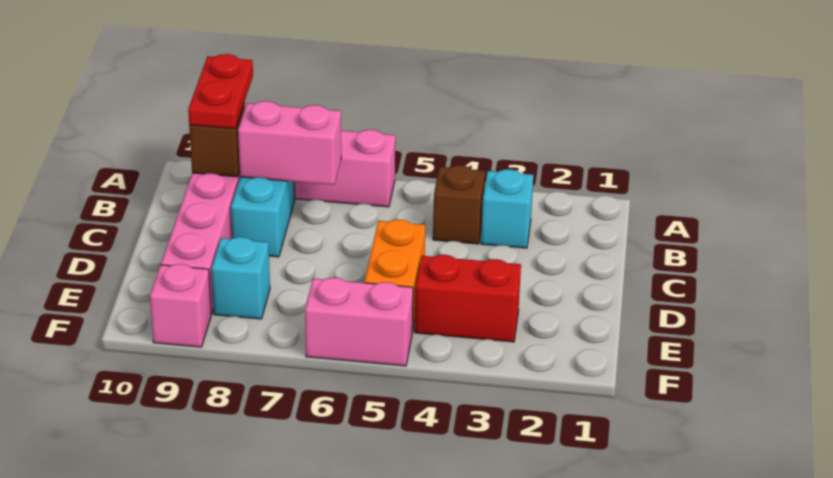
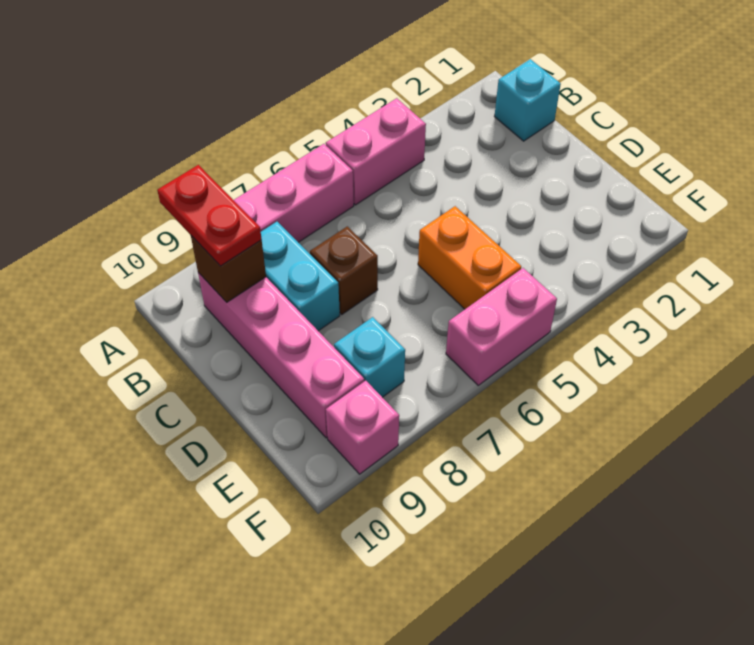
cyan 1x1 brick [481,169,533,248] -> cyan 1x1 brick moved to [494,59,561,141]
brown 1x1 brick [433,165,485,244] -> brown 1x1 brick moved to [310,226,378,314]
pink 1x2 brick [238,101,341,185] -> pink 1x2 brick moved to [326,98,426,205]
red 1x2 brick [415,255,521,342] -> none

